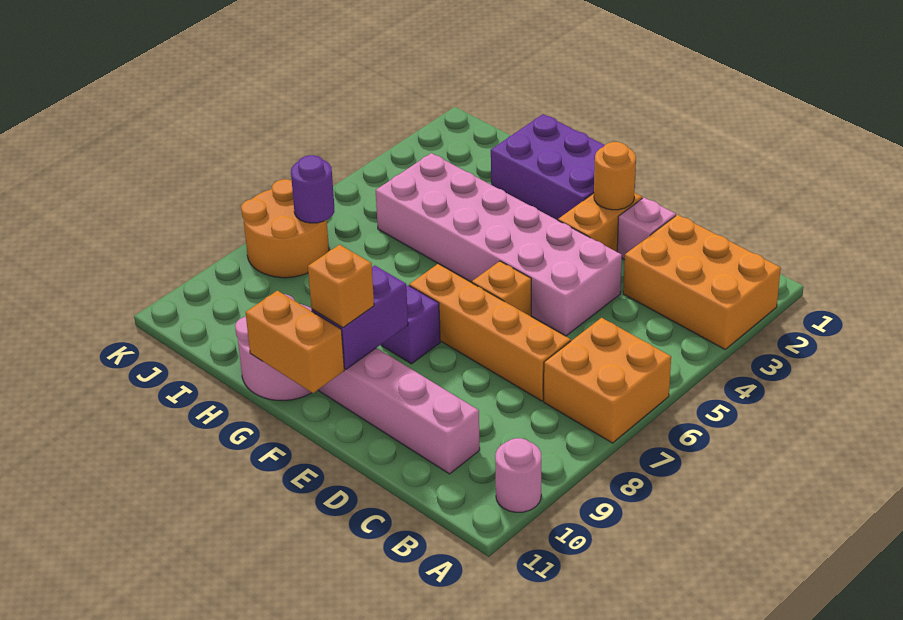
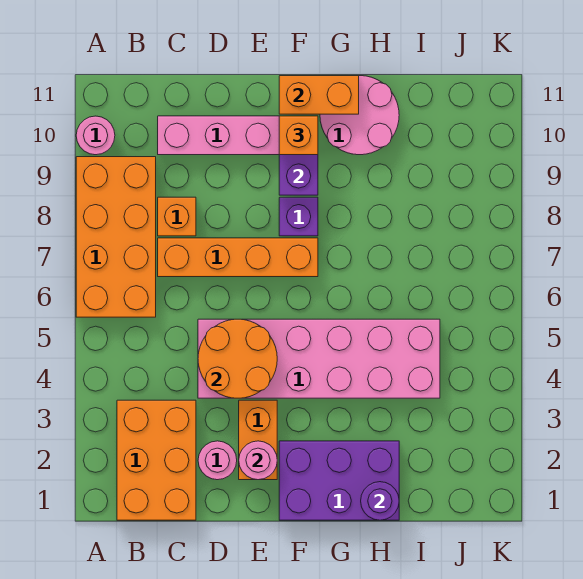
orange 2x3 brick [623,215,781,349] -> orange 2x3 brick turned to [117,400,196,520]
orange 2x2 brick [544,318,671,443] -> orange 2x4 brick [76,157,156,317]
pink 1x1 brick [617,198,676,260] -> pink 1x1 round brick [198,441,237,480]
orange 1x1 round brick [594,142,636,210] -> pink 1x1 round brick [239,441,277,480]
orange 1x1 brick [472,261,531,316] -> orange 1x1 brick moved to [158,197,196,236]
orange 2x2 round brick [241,179,329,278] -> orange 2x2 round brick moved to [198,319,277,398]
purple 1x1 round brick [291,155,334,223] -> purple 1x1 round brick moved to [361,482,399,520]

